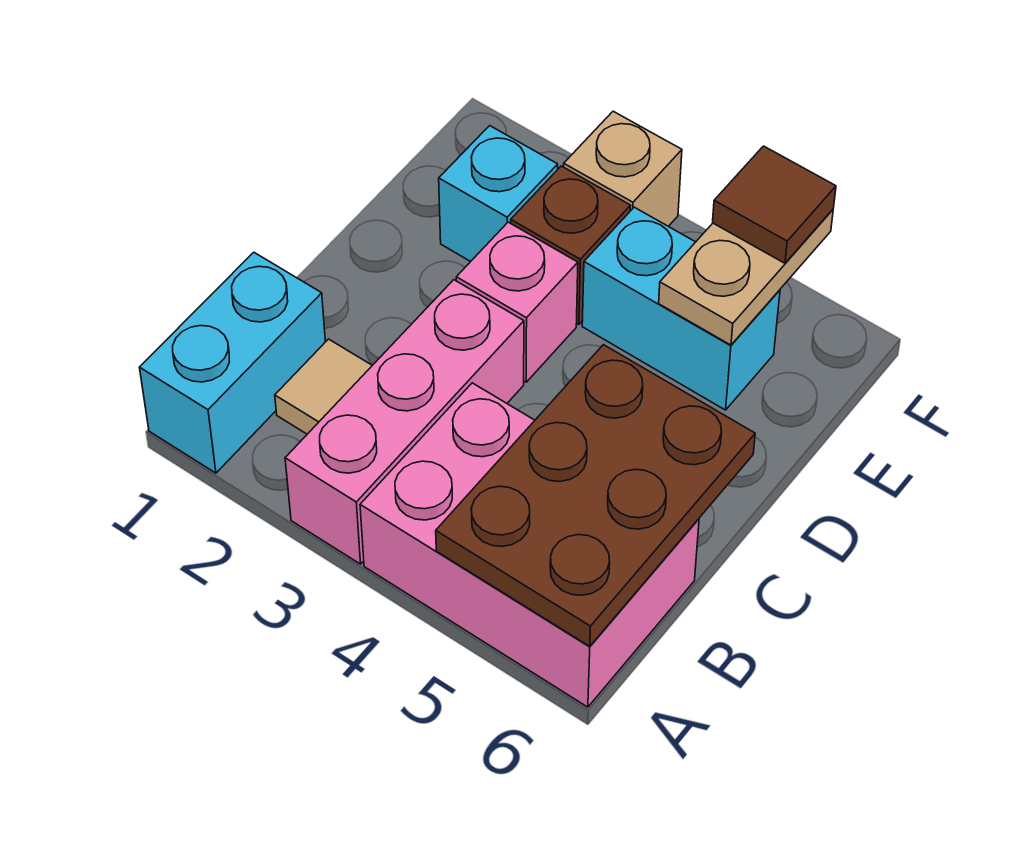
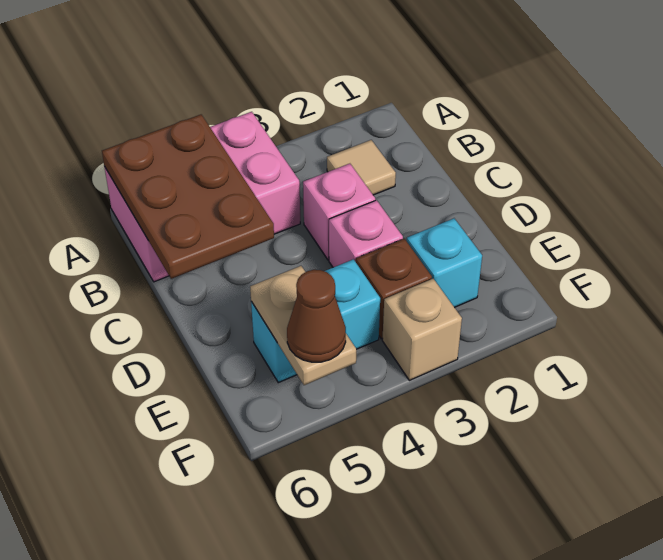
cyan 1x2 brick [140,252,325,473] -> none
pink 1x3 brick [285,280,524,564] -> pink 1x1 brick [303,164,375,260]
brown 1x1 tile [713,146,836,263] -> brown 1x1 cone [287,270,346,362]

